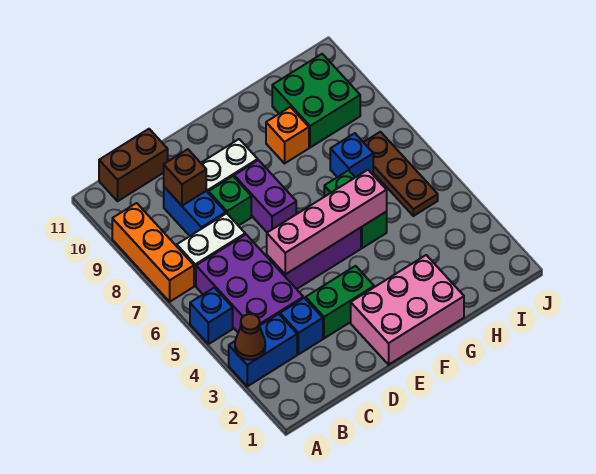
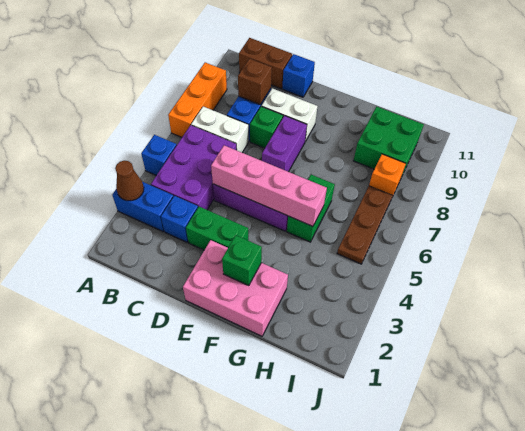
none -> green 1x1 brick [222,235,262,286]
orange 1x1 brick [266,107,309,163] -> orange 1x1 brick moved to [369,154,406,197]
blue 1x1 brick [330,133,373,177] -> blue 1x1 brick moved to [282,54,315,97]

